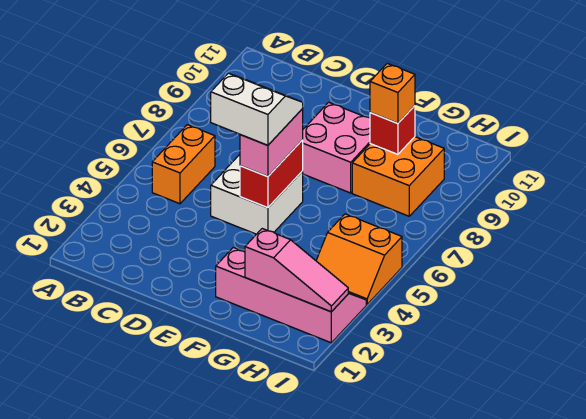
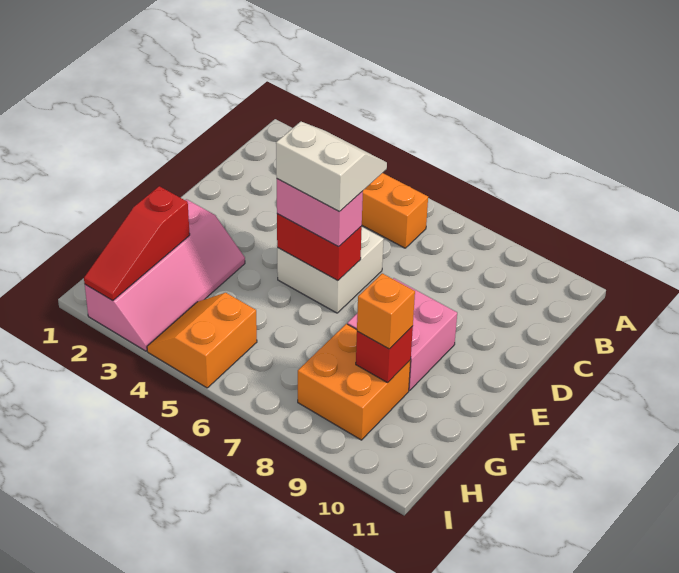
white 2x2 slope [211,73,303,145] -> white 2x2 slope turned to [276,122,387,212]
pink 1x3 slope [245,229,348,312] -> red 1x3 slope [84,186,190,301]

